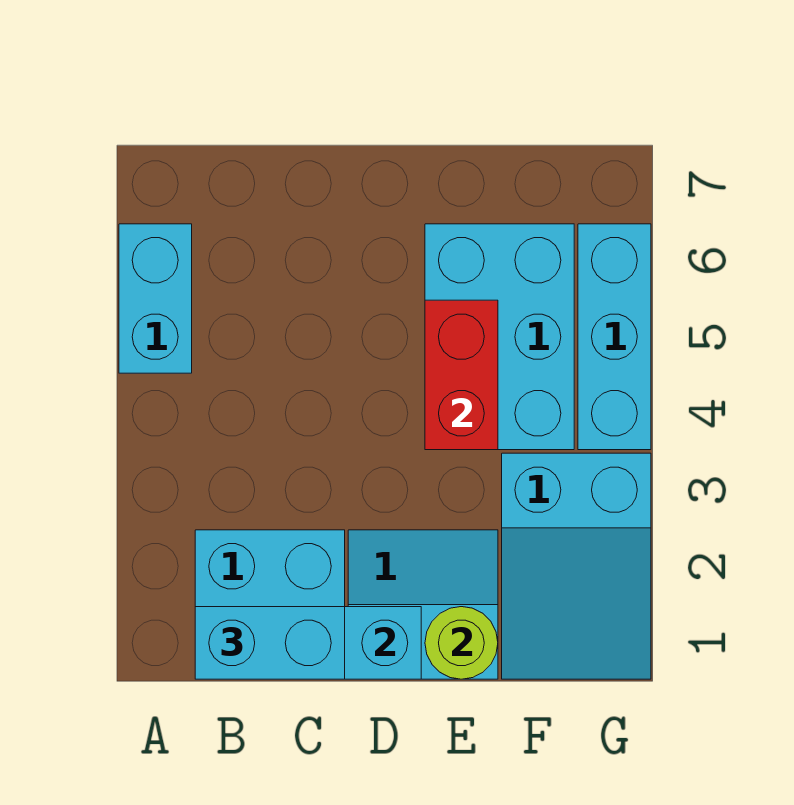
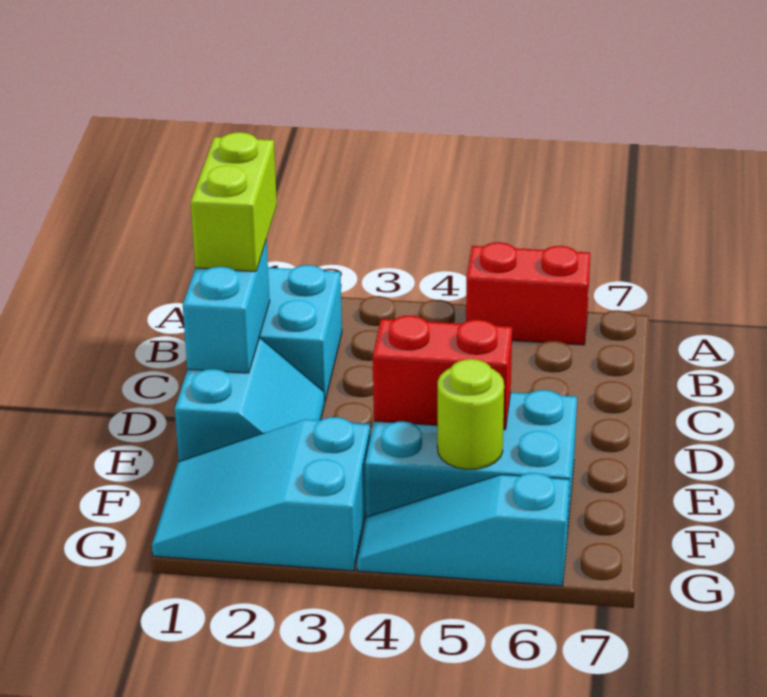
cyan 1x2 brick [119,224,192,373] -> red 1x2 brick [466,242,590,345]
cyan 1x2 brick [195,607,345,679] -> lime 1x2 brick [191,132,277,271]
lime 1x1 round brick [425,607,498,679] -> lime 1x1 round brick moved to [437,359,504,469]
cyan 1x3 brick [578,224,651,450] -> cyan 1x3 slope [357,473,570,586]

